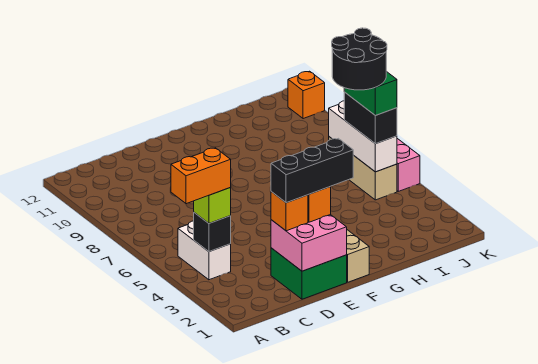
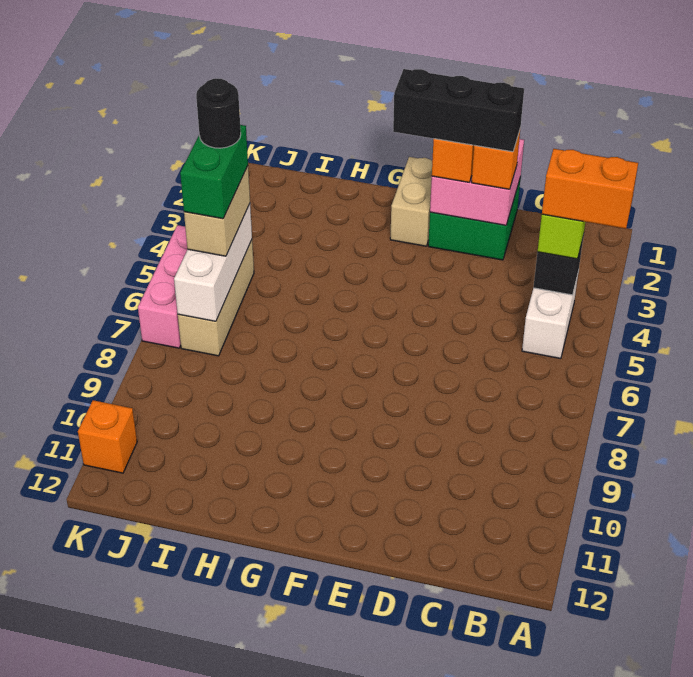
black 2x2 round brick [332,28,387,90] -> black 1x1 round brick [196,79,241,148]
black 1x2 brick [344,92,397,144] -> tan 1x2 brick [184,166,250,256]

